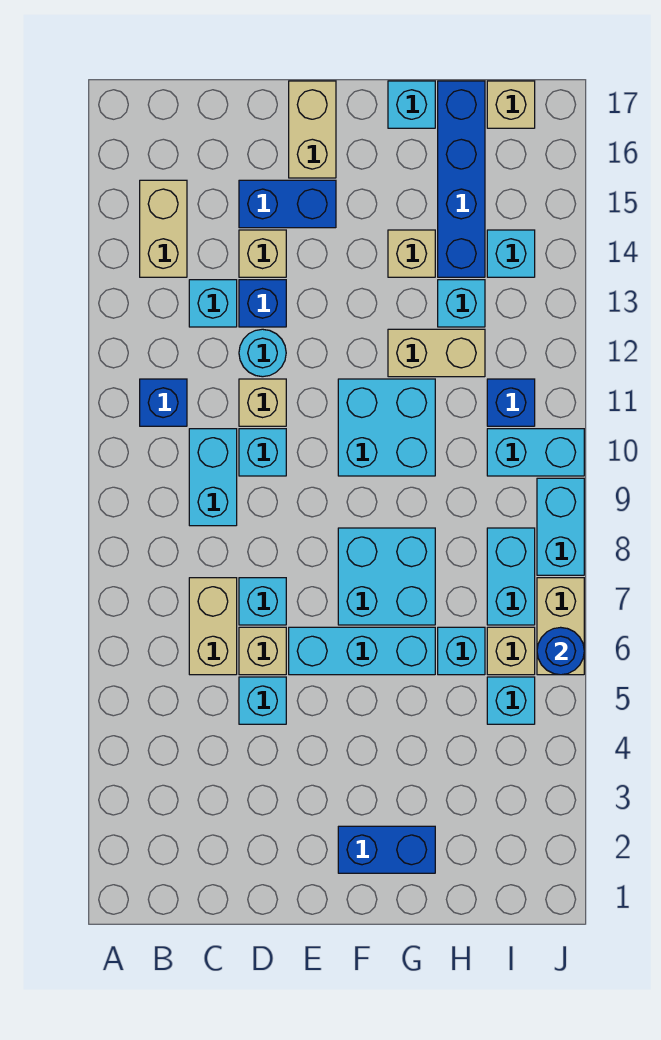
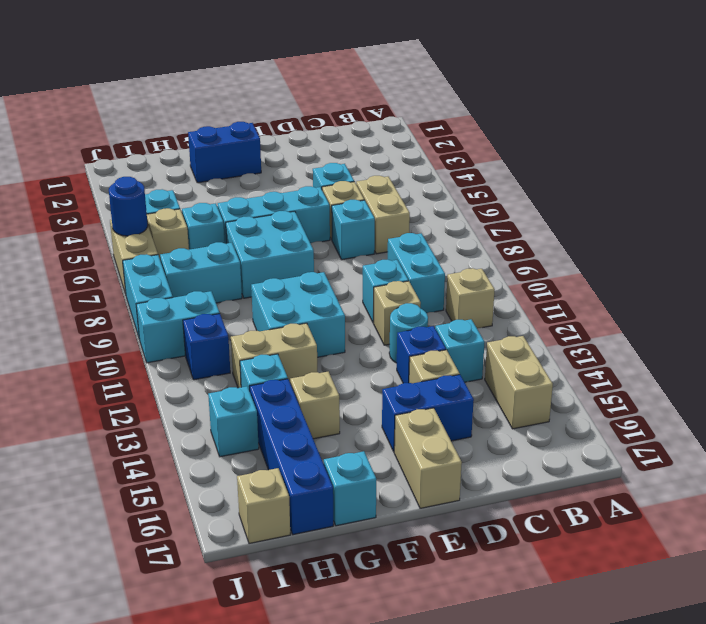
blue 1x1 brick [140,379,187,426] -> tan 1x1 brick [446,268,495,328]
cyan 1x2 brick [487,528,535,625] -> cyan 1x2 brick turned to [160,242,242,303]

